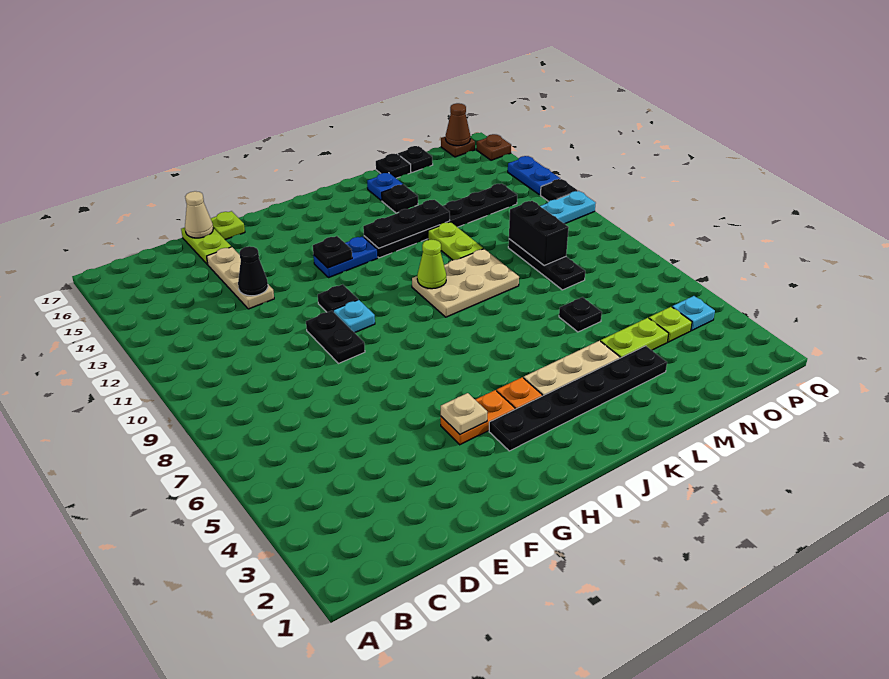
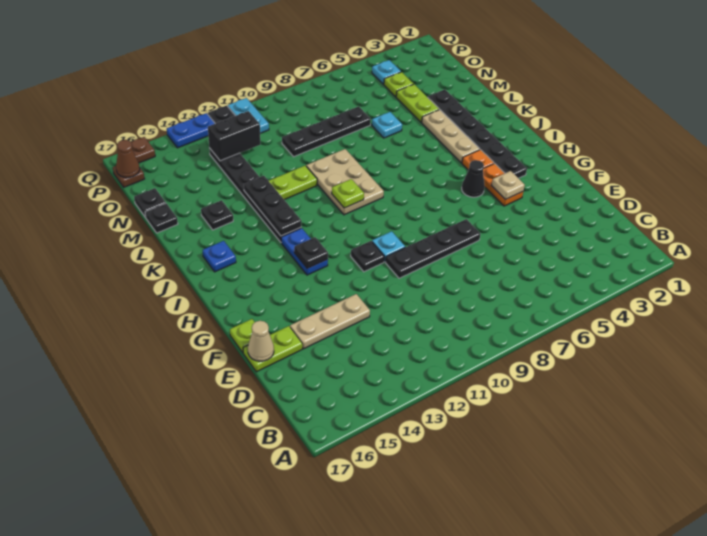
black 1x1 cone [238,246,268,296] -> black 1x1 cone moved to [462,160,485,197]
black 1x2 plate [306,311,365,364] -> black 1x4 plate [386,219,480,278]
lime 1x1 cone [417,240,446,289] -> lime 1x1 plate [332,179,364,208]
blue 1x1 plate [367,173,403,201] -> blue 1x1 plate moved to [203,241,236,272]
black 1x1 plate [559,297,602,332] -> cyan 1x1 plate [372,112,402,138]
black 1x3 plate [508,239,585,290] -> black 1x4 plate [282,106,371,157]
black 1x2 brick [509,201,569,265] -> black 1x2 brick moved to [208,111,260,161]

